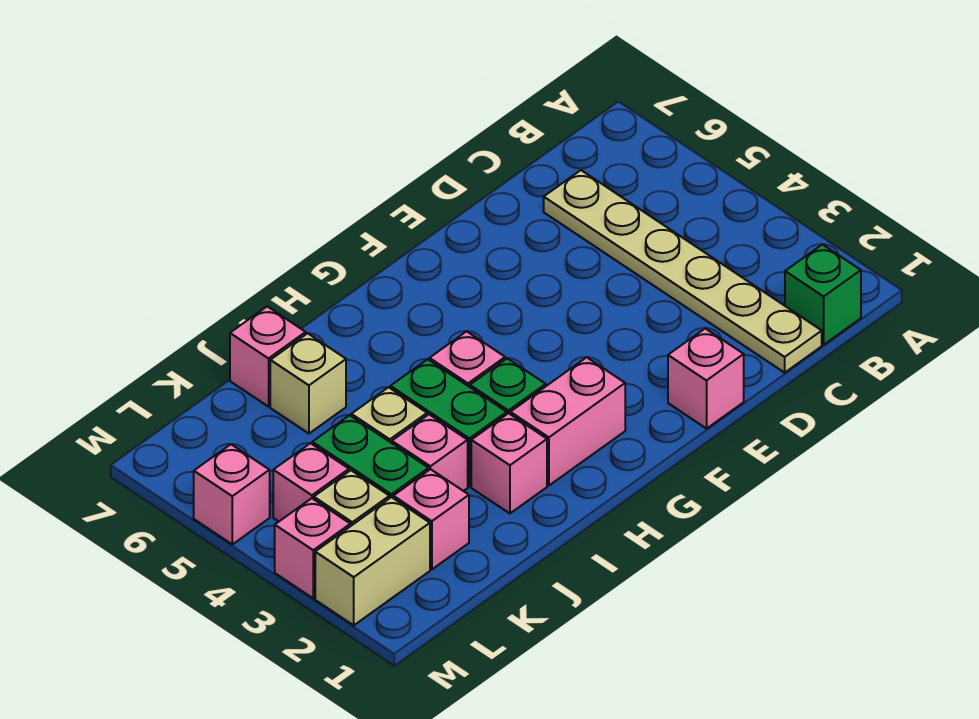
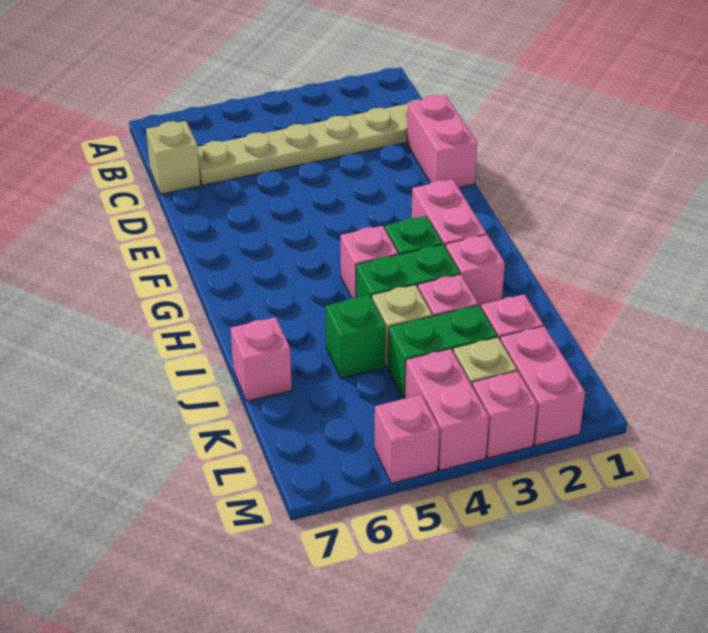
green 1x1 brick [785,244,861,345] -> green 1x1 brick moved to [325,295,386,378]
pink 1x1 brick [668,328,744,429] -> pink 1x2 brick [407,95,477,188]
tan 1x1 brick [270,333,346,433] -> tan 1x1 brick moved to [146,121,200,194]
tan 1x2 brick [315,497,430,625] -> pink 1x2 brick [500,326,585,446]
pink 1x1 brick [273,443,349,521] -> pink 1x2 brick [405,349,489,470]

